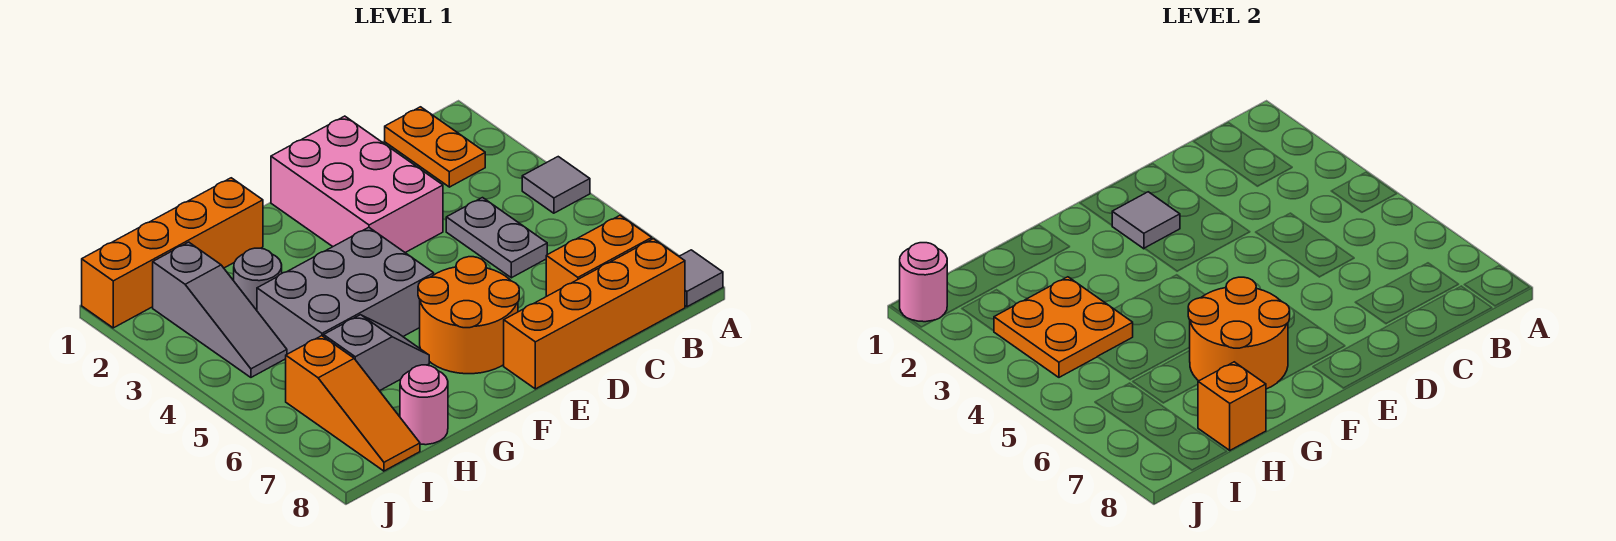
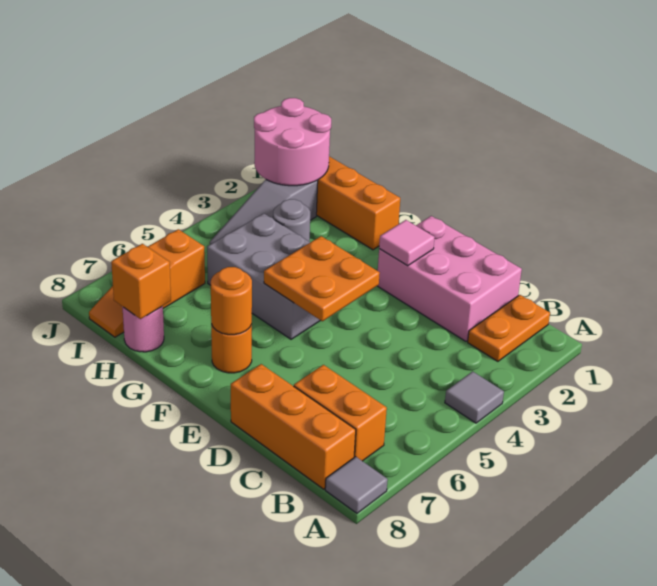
orange 1x4 brick [504,239,685,389] -> orange 1x3 brick [231,364,356,489]
grey 1x2 plate [446,198,547,278] -> none
pink 2x3 brick [271,116,443,253] -> pink 2x3 brick turned to [378,216,522,341]
grey 1x1 tile [1112,192,1180,249] -> pink 1x1 tile [379,220,435,266]
orange 2x2 round brick [418,257,519,374] -> orange 1x1 round brick [211,324,252,373]
orange 2x2 round brick [1188,277,1290,389] -> orange 1x1 round brick [211,267,252,335]
grey 1x2 slope [324,315,429,391] -> none
orange 2x2 plate [994,277,1133,377] -> orange 2x2 plate moved to [264,236,380,321]
pink 1x1 round brick [900,243,947,322] -> pink 2x2 round brick [254,98,331,186]

